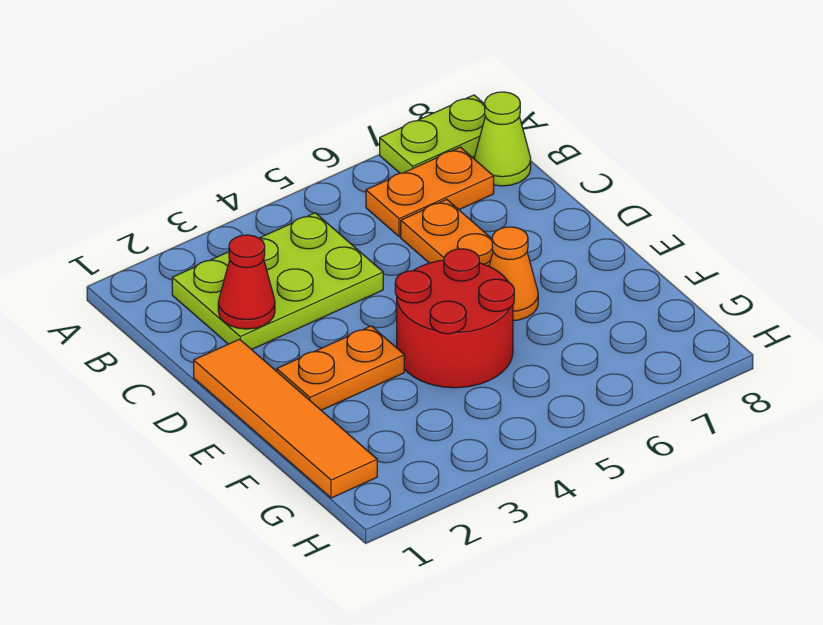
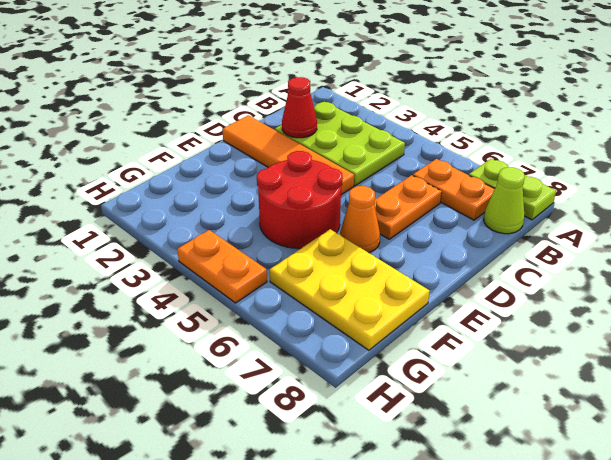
orange 1x4 tile [194,339,377,498] -> orange 1x4 tile turned to [222,115,354,195]
orange 1x2 plate [277,326,404,410] -> orange 1x2 plate moved to [177,230,267,303]
none -> yellow 2x3 plate [270,229,430,350]

